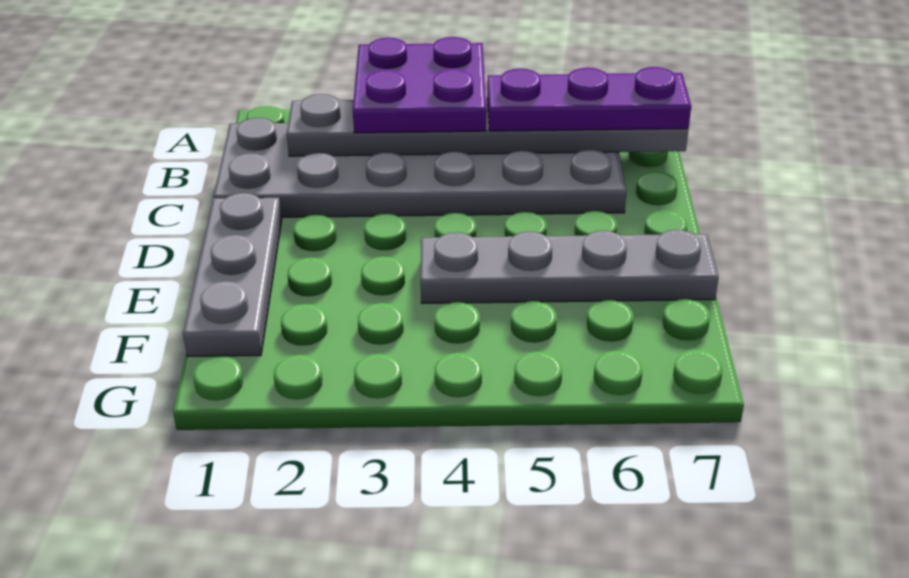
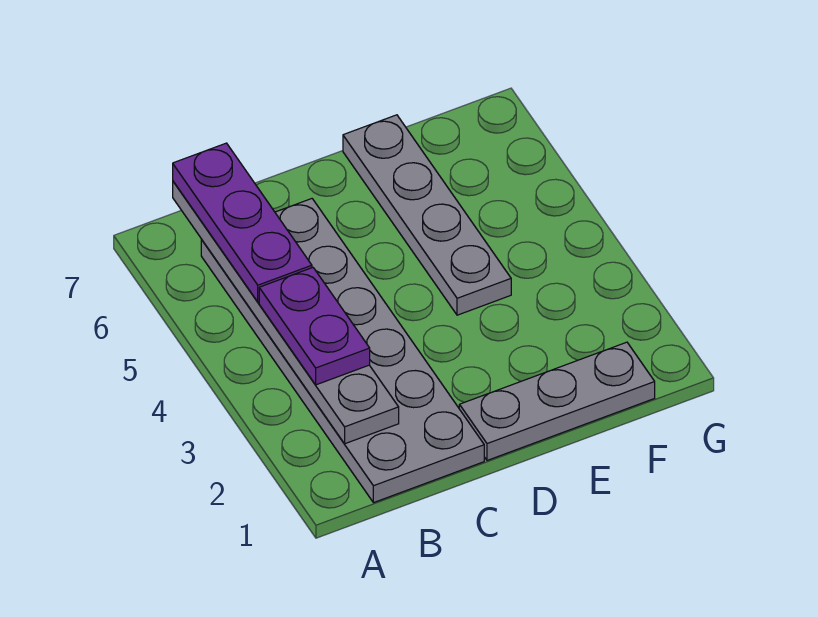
purple 2x2 plate [353,37,486,133] -> purple 1x2 plate [259,268,370,385]

